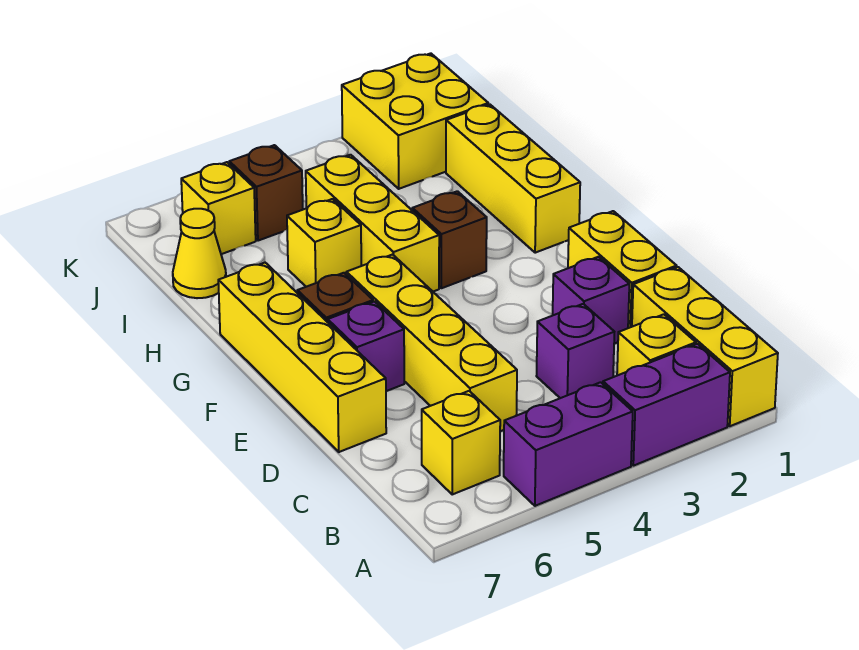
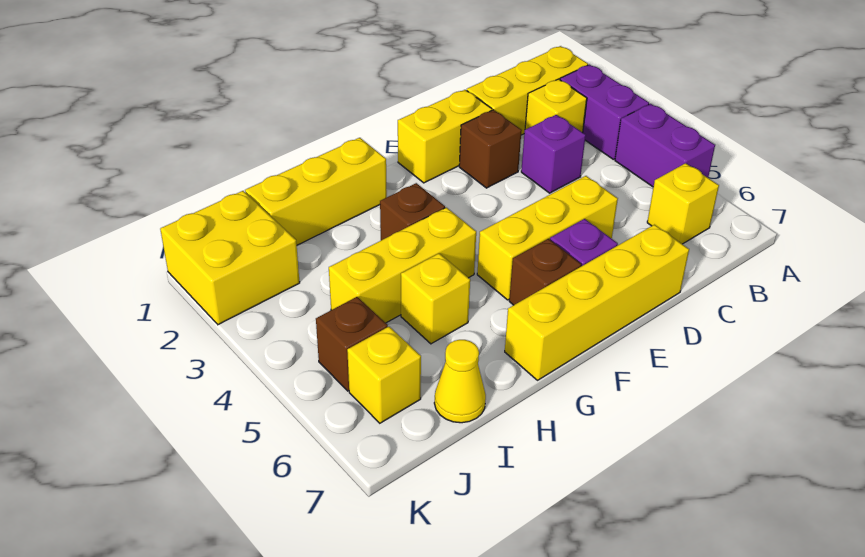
yellow 1x4 brick [346,255,517,431] -> yellow 1x3 brick [477,176,618,300]
purple 1x1 brick [553,257,629,344] -> brown 1x1 brick [459,110,522,188]

